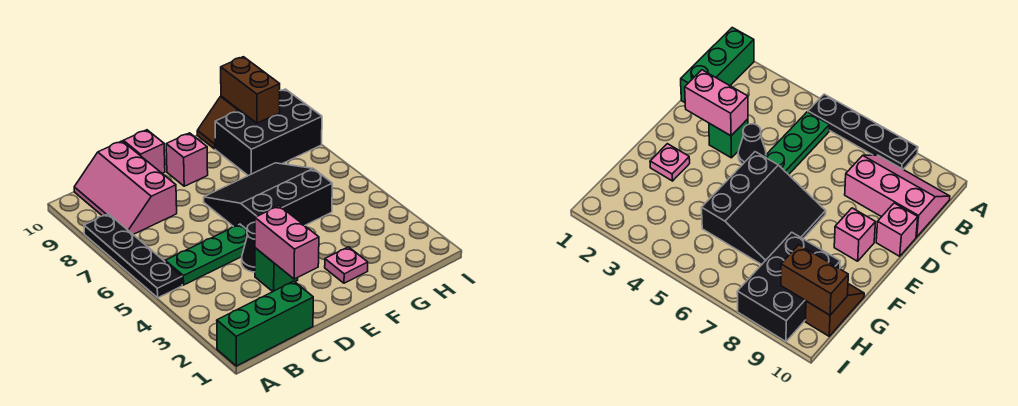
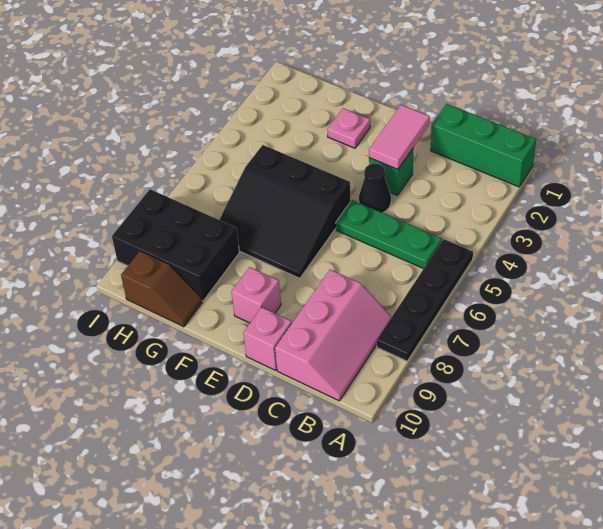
pink 1x2 brick [255,206,319,279] -> pink 1x2 tile [369,105,430,170]
brown 1x2 brick [221,57,280,123] -> none

